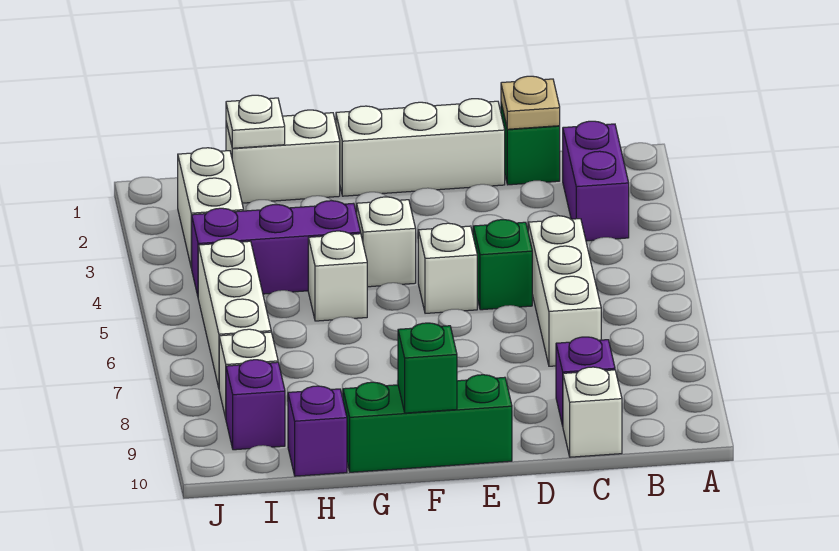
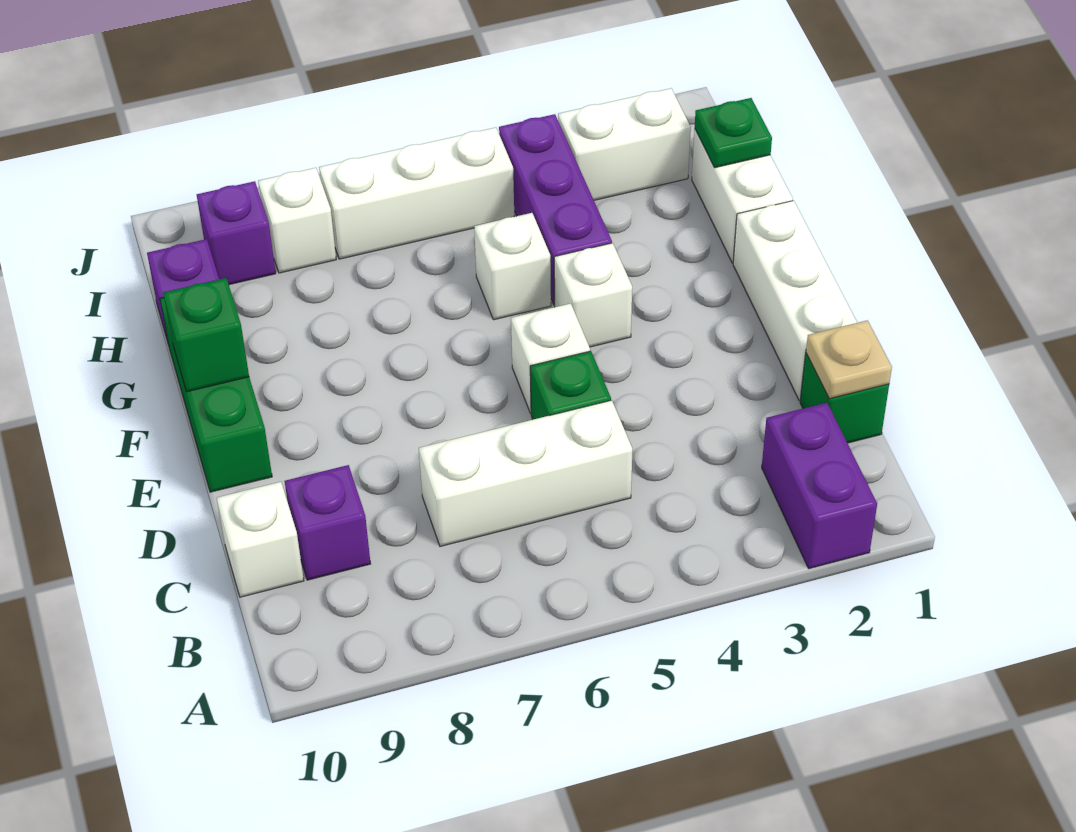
purple 1x2 brick [563,121,629,241] -> purple 1x2 brick turned to [762,403,877,569]
white 1x1 plate [226,95,285,148] -> green 1x1 plate [695,98,772,168]

